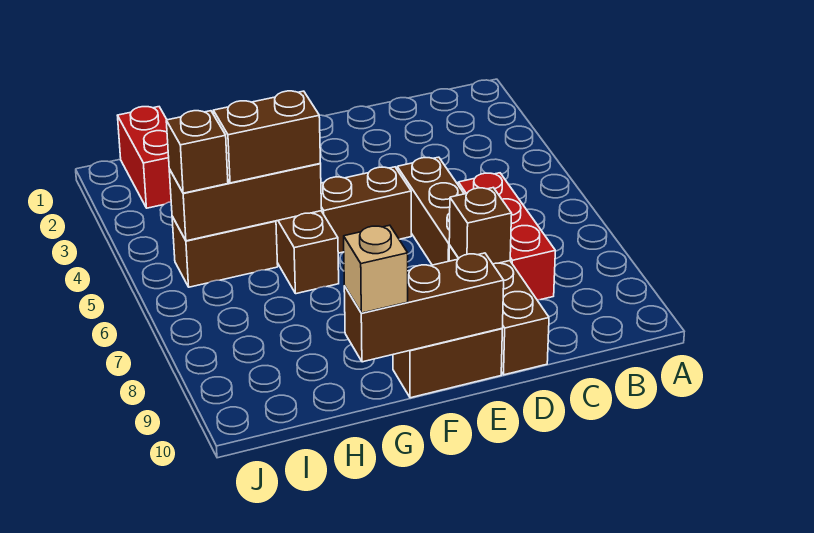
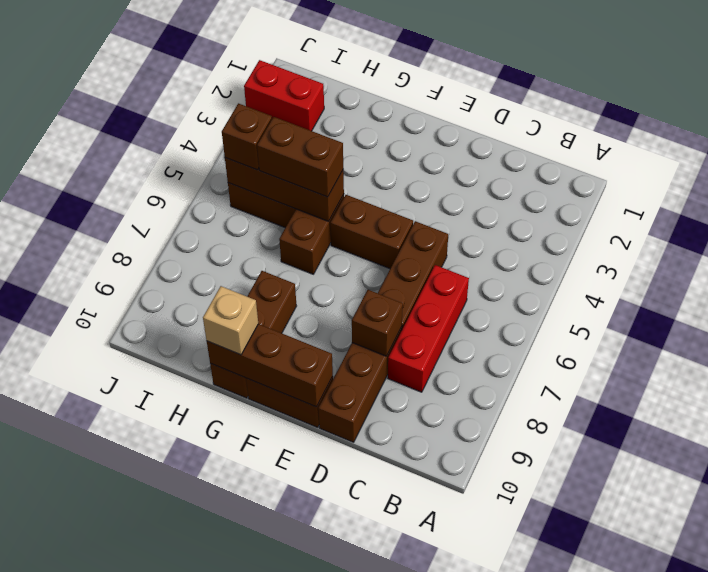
none -> brown 1x3 brick [210,271,296,398]
red 1x2 brick [117,107,171,208] -> red 1x2 brick turned to [244,60,324,131]

